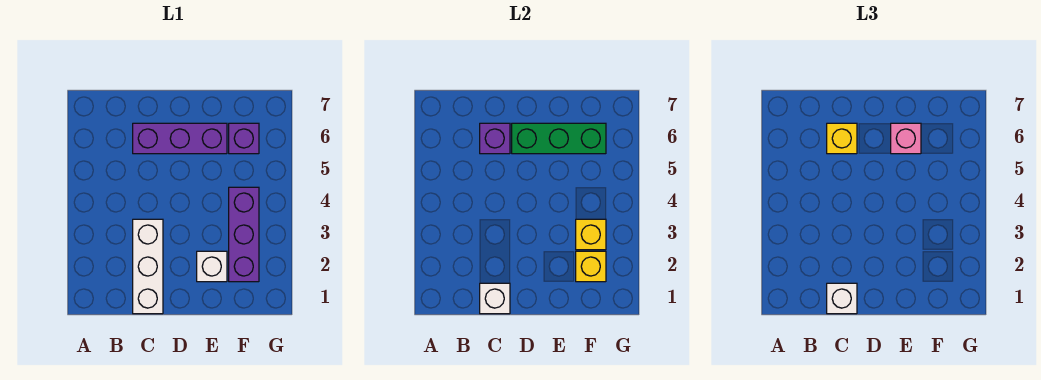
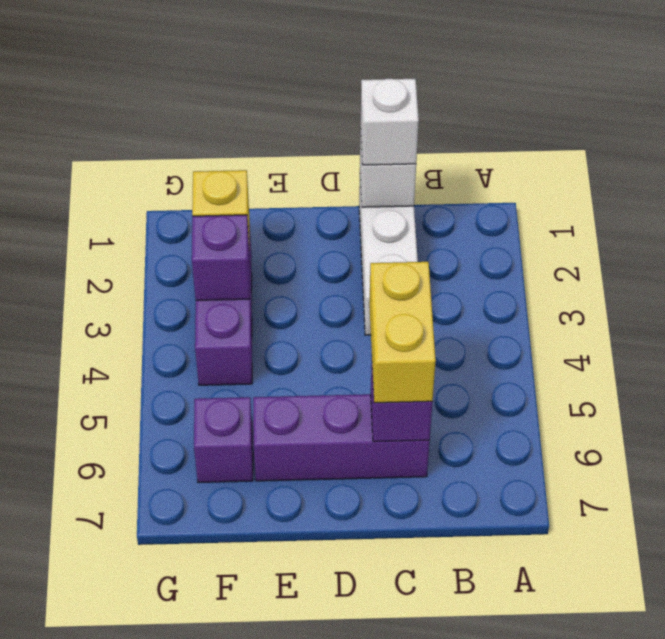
yellow 1x1 brick [827,123,857,154] -> yellow 1x2 brick [369,262,436,403]
green 1x3 brick [512,123,606,154] -> none
white 1x1 brick [197,251,227,282] -> none
pink 1x1 brick [891,123,921,154] -> none
yellow 1x1 brick [576,219,606,250] -> purple 1x1 brick [192,215,250,300]

